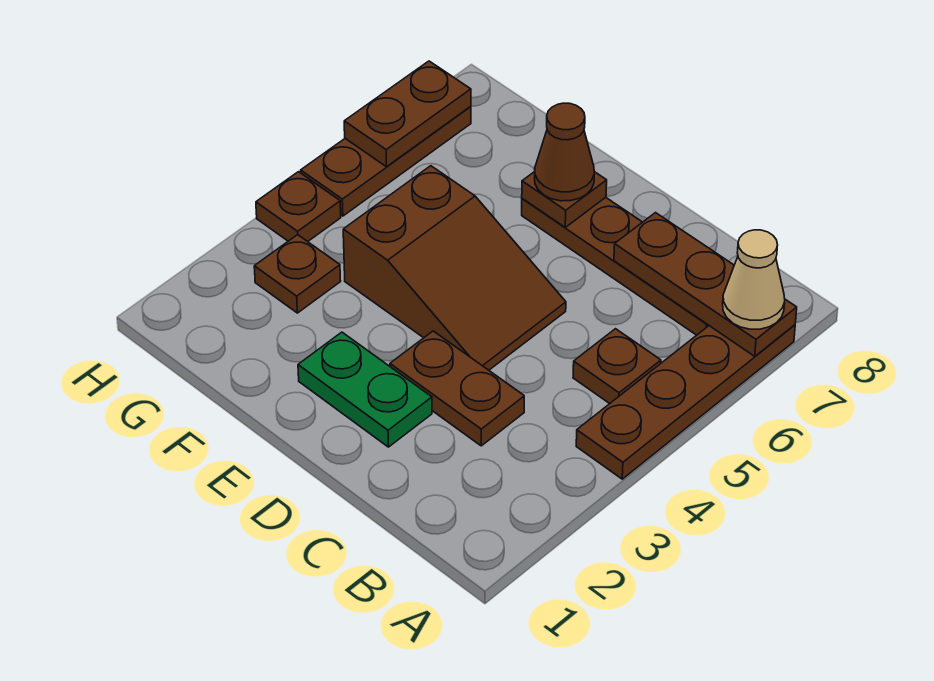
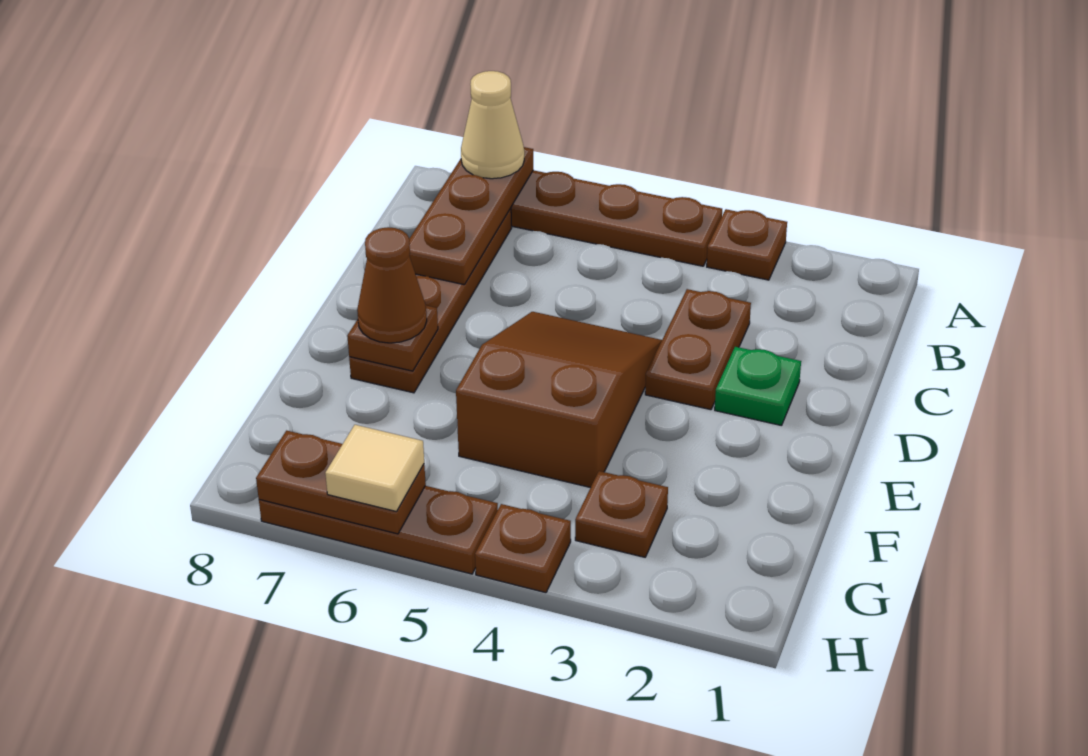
brown 1x1 plate [573,329,661,404] -> brown 1x1 plate moved to [707,209,787,280]
green 1x2 plate [298,332,432,447] -> green 1x1 plate [715,347,801,426]
none -> tan 1x1 tile [325,425,424,512]

